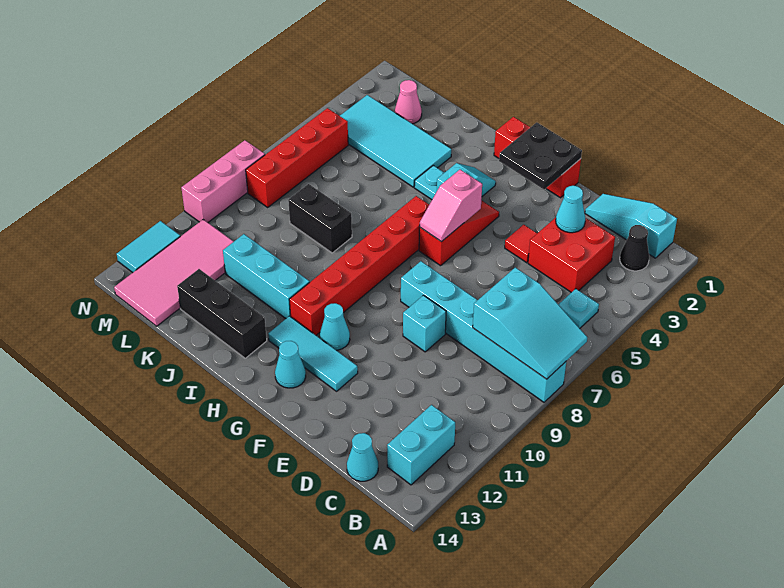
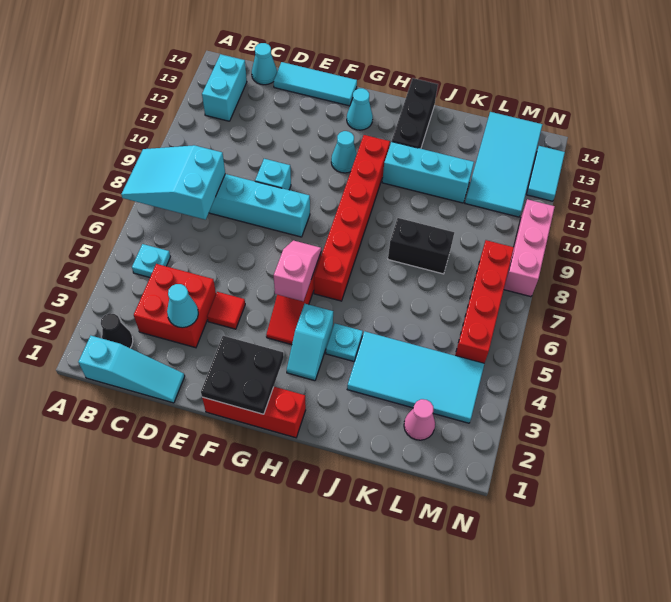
cyan 1x3 tile [268,316,358,391] -> cyan 1x3 tile moved to [274,62,357,106]
black 1x3 brick [177,269,267,358] -> black 1x3 brick turned to [392,78,438,149]
pink 2x4 tile [114,220,234,326] -> cyan 2x4 tile [465,112,543,217]

